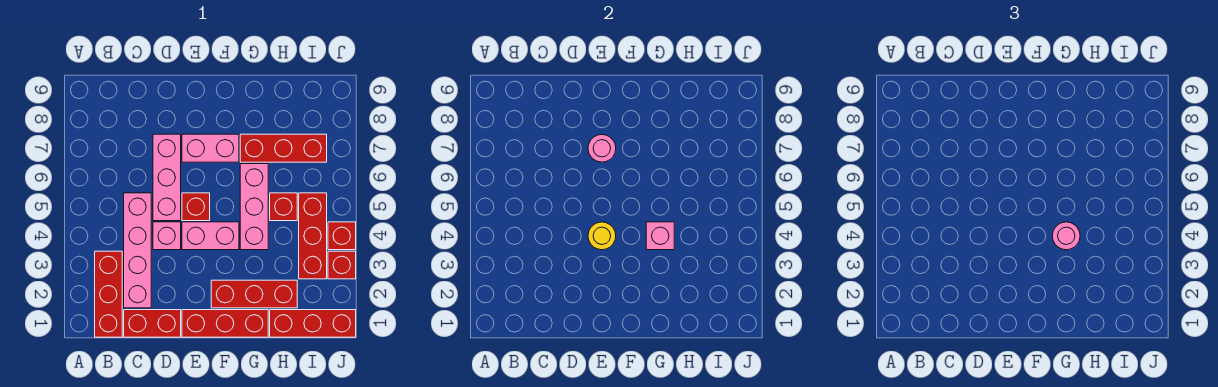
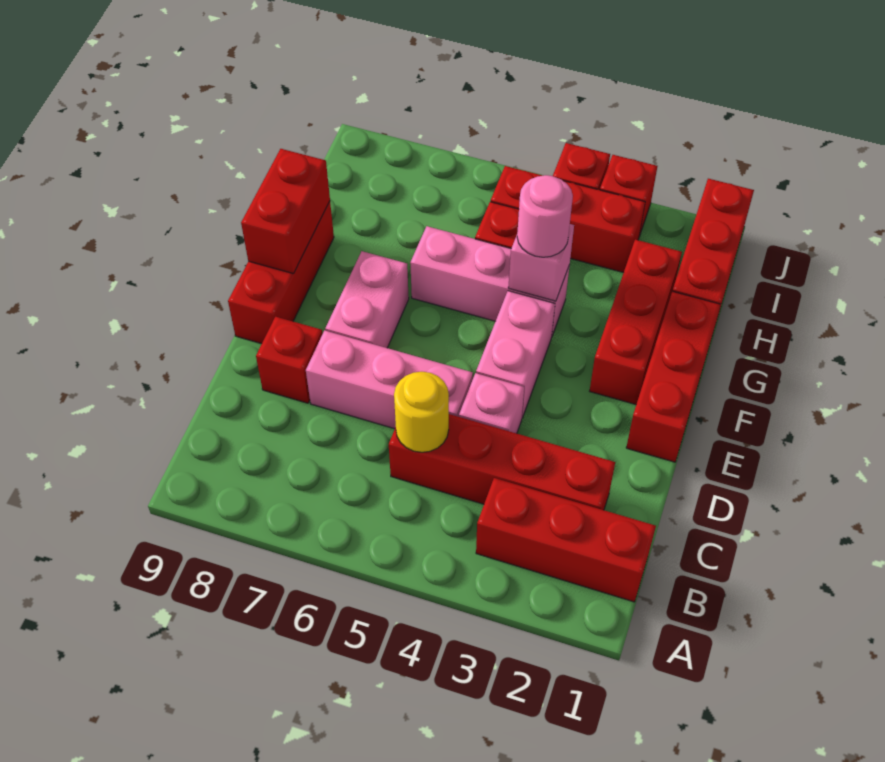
red 1x2 brick [124,310,181,337] -> red 1x2 brick moved to [241,149,330,274]
pink 1x4 brick [124,193,151,308] -> red 1x4 brick [389,414,615,510]
yellow 1x1 round brick [588,222,616,250] -> yellow 1x1 round brick moved to [394,372,449,452]
red 1x1 brick [182,193,210,221] -> red 1x1 brick moved to [256,317,322,403]
pink 1x1 round brick [588,135,616,162] -> none
red 1x3 brick [240,134,327,162] -> red 1x3 brick moved to [228,201,334,344]

